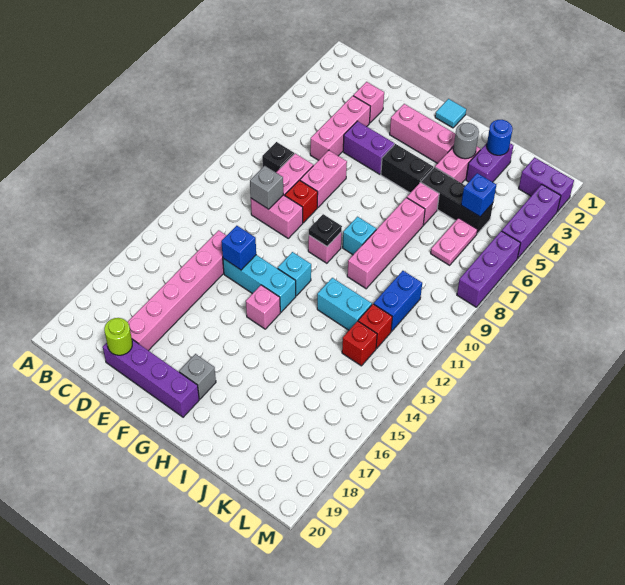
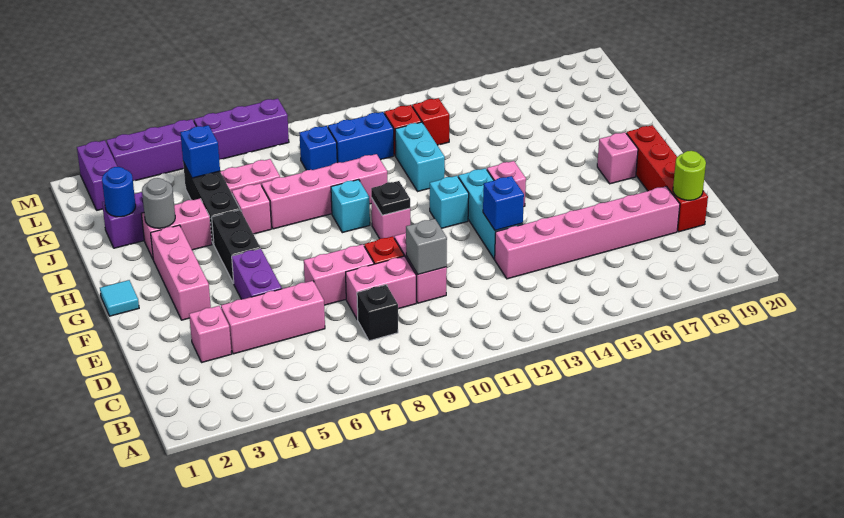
purple 1x4 brick [103,339,199,417] -> red 1x4 brick [626,125,708,232]
grey 1x1 brick [179,354,216,399] -> pink 1x1 brick [597,132,638,184]
none -> blue 1x1 brick [299,126,337,170]

